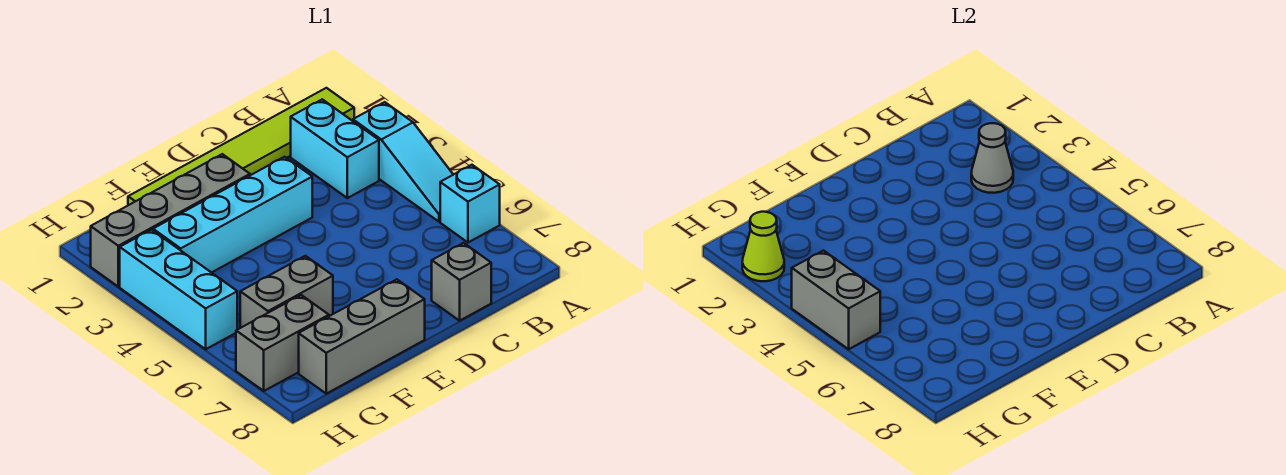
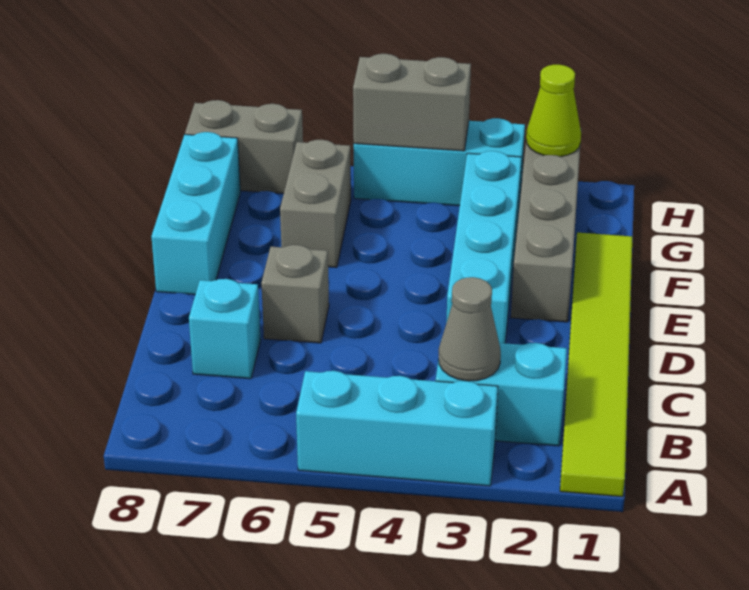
cyan 1x3 slope [353,102,453,222] -> cyan 1x3 brick [296,371,498,486]
cyan 1x1 brick [440,165,500,242] -> cyan 1x1 brick moved to [189,279,261,379]
grey 1x1 brick [432,243,491,321] -> grey 1x1 brick moved to [261,245,329,343]
grey 1x3 brick [299,279,425,394] -> cyan 1x3 brick [151,132,240,295]
grey 1x2 brick [236,295,329,391] -> grey 1x2 brick turned to [185,100,303,194]

